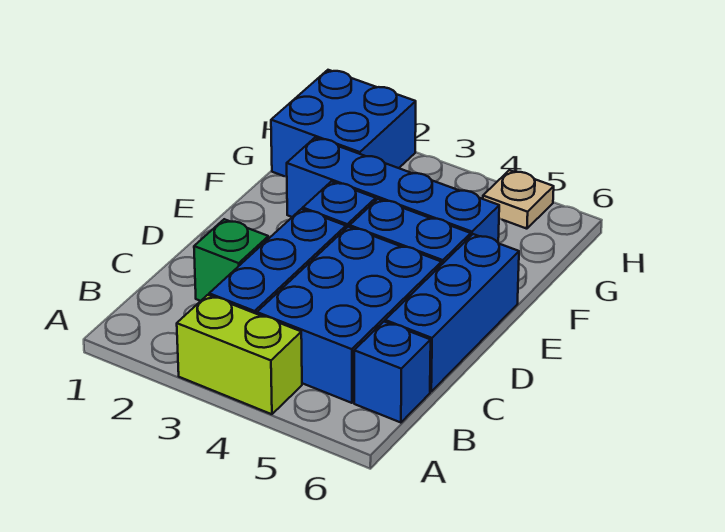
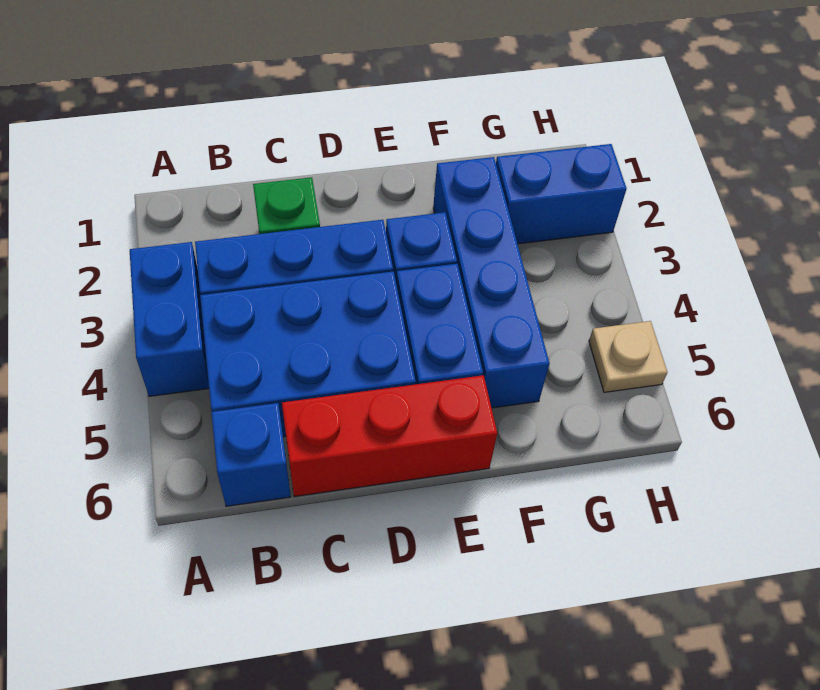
lime 1x2 brick [177,295,302,414] -> blue 1x2 brick [130,242,209,396]
blue 1x3 brick [385,234,519,392] -> red 1x3 brick [282,375,497,497]
blue 2x2 brick [271,70,416,177] -> blue 1x2 brick [496,144,627,244]

